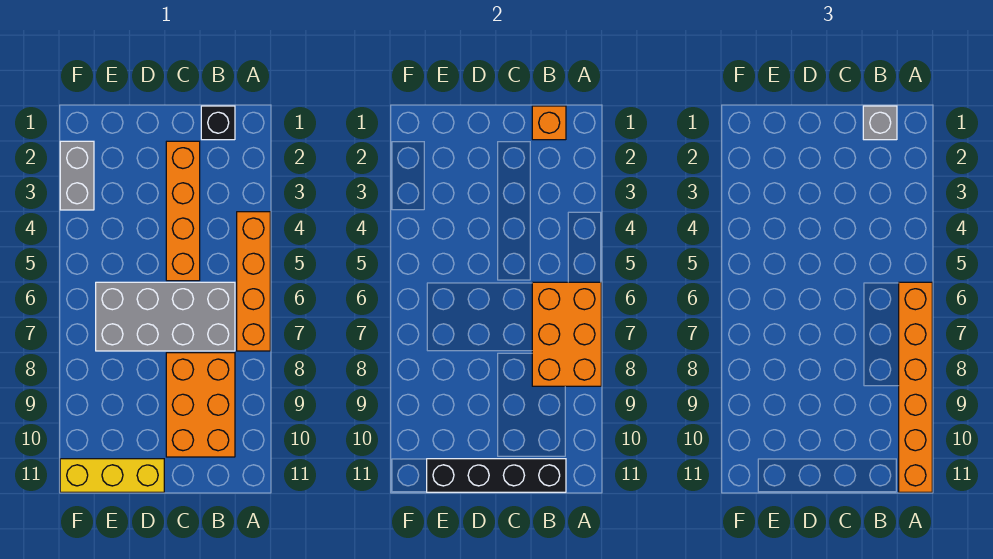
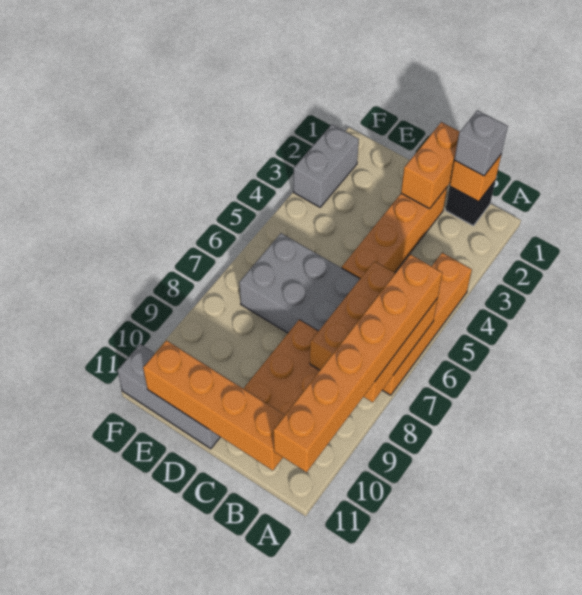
black 1x4 brick [427,459,566,492] -> orange 1x4 brick [143,341,285,471]
none -> orange 1x2 brick [401,122,459,209]
yellow 1x3 brick [60,459,164,492] -> grey 1x3 brick [117,344,220,449]

